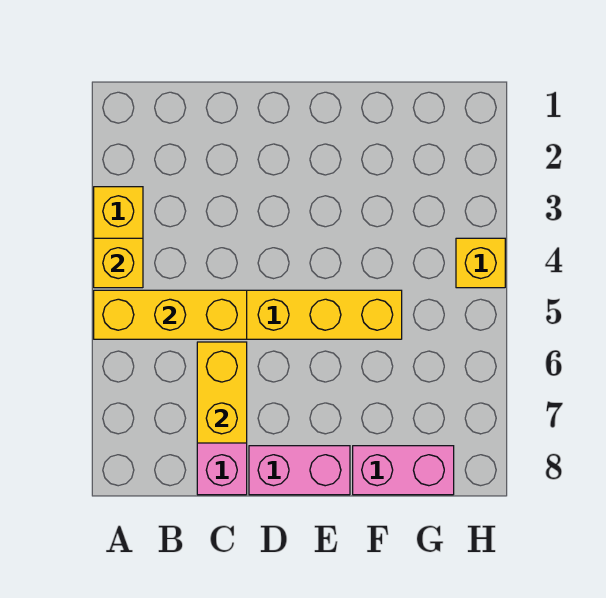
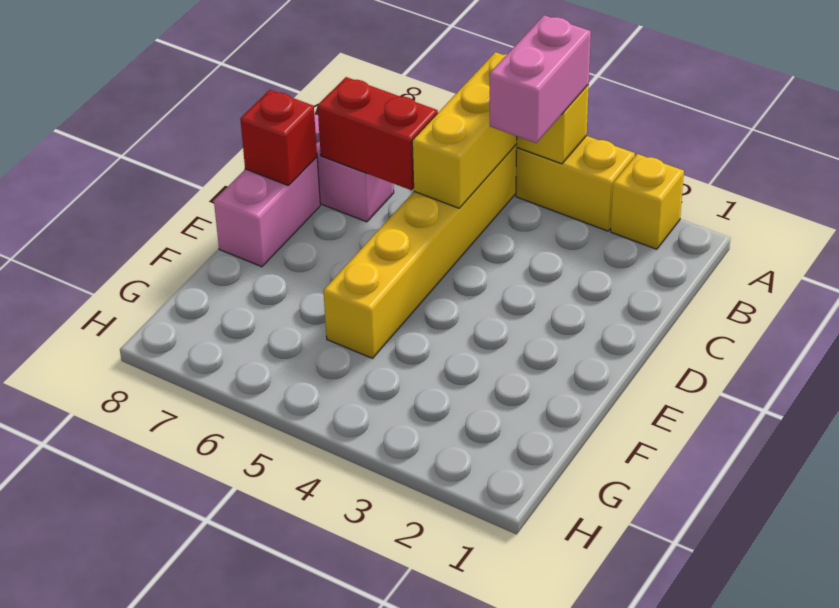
yellow 1x2 brick [197,342,247,443] -> red 1x2 brick [318,77,438,190]
none -> red 1x1 brick [240,90,317,185]
pink 1x2 brick [353,446,454,495] -> pink 1x2 brick moved to [490,15,591,143]
yellow 1x1 brick [456,238,505,288] -> yellow 1x1 brick moved to [611,154,684,249]

